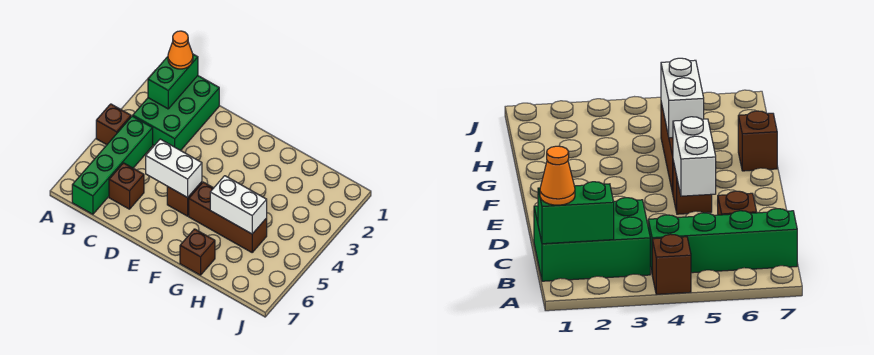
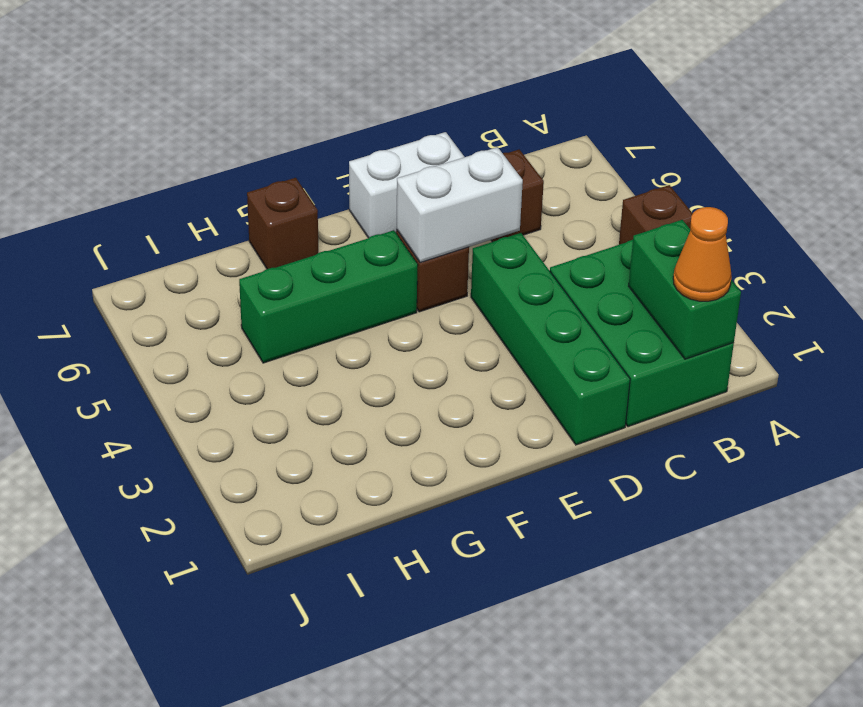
green 1x4 brick [72,116,153,214] -> green 1x4 brick moved to [471,233,630,445]
brown 1x3 brick [189,182,267,252] -> green 1x3 brick [239,230,418,363]
white 1x2 brick [210,176,267,234] -> white 1x2 brick moved to [349,132,464,238]

